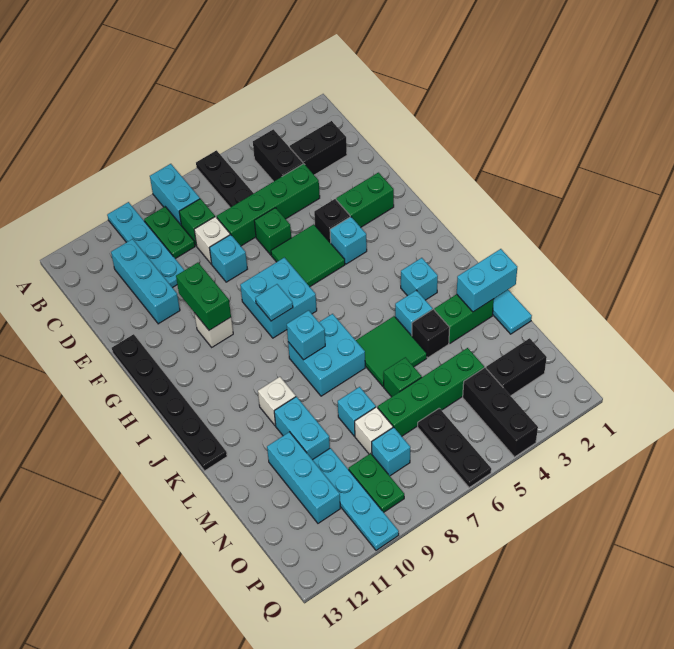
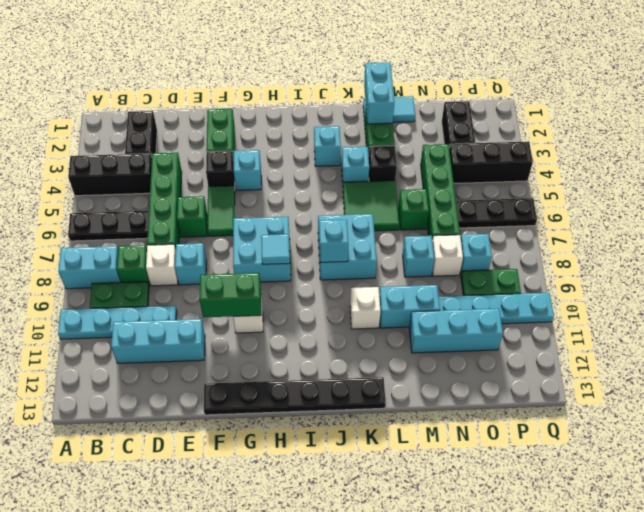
black 1x2 brick [253,129,303,182] -> black 1x3 brick [68,153,152,196]
green 2x2 tile [271,224,345,287] -> green 1x2 tile [207,186,235,236]

